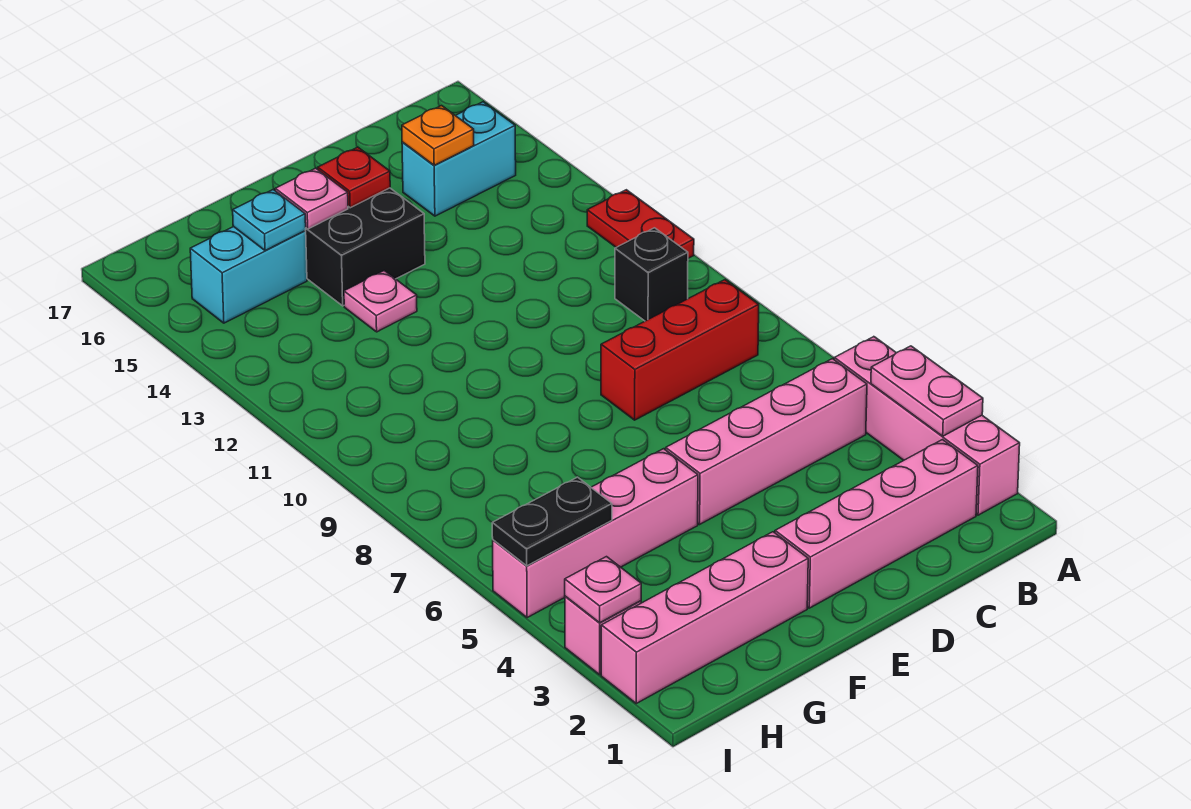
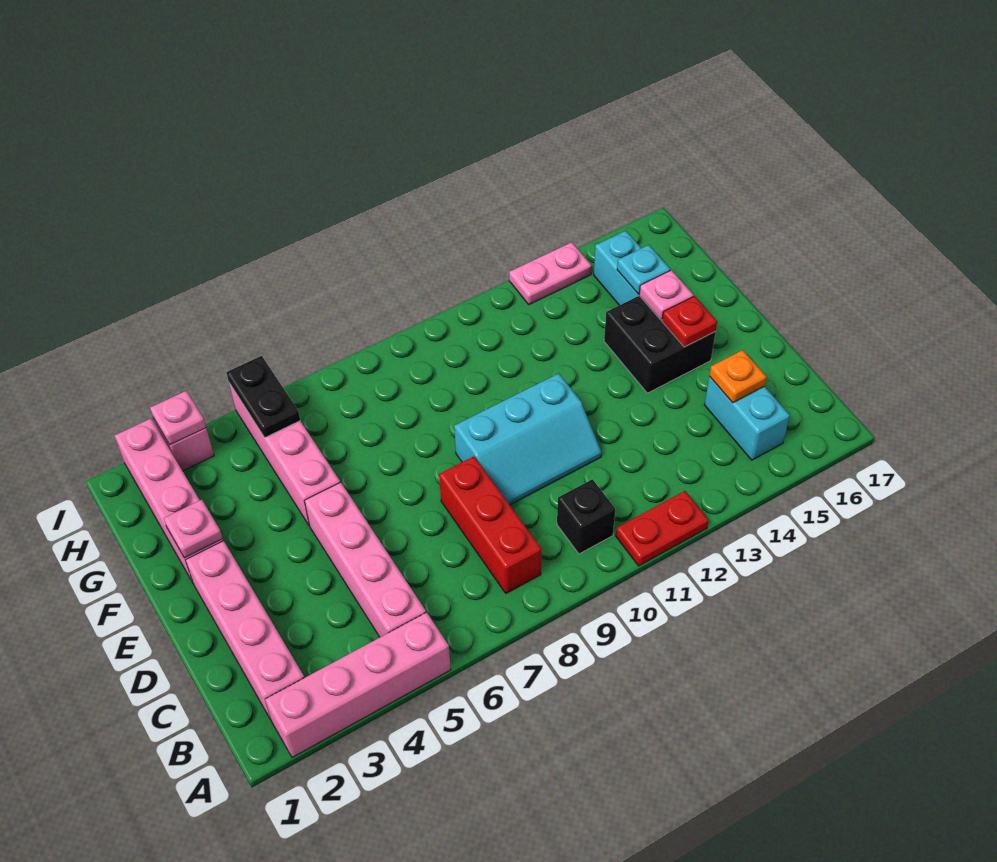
pink 1x2 plate [871,346,983,436] -> pink 1x2 plate moved to [509,242,592,304]
none -> cyan 2x3 slope [454,374,602,505]
pink 1x1 plate [344,271,417,332] -> pink 1x1 plate moved to [164,500,223,558]

